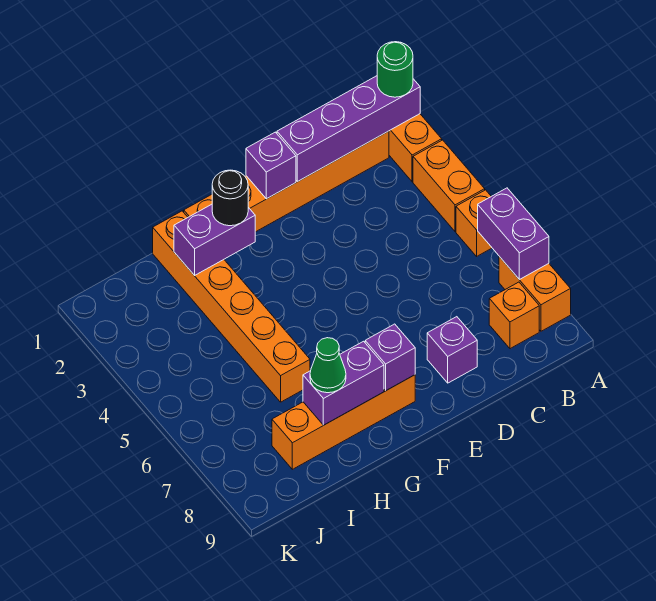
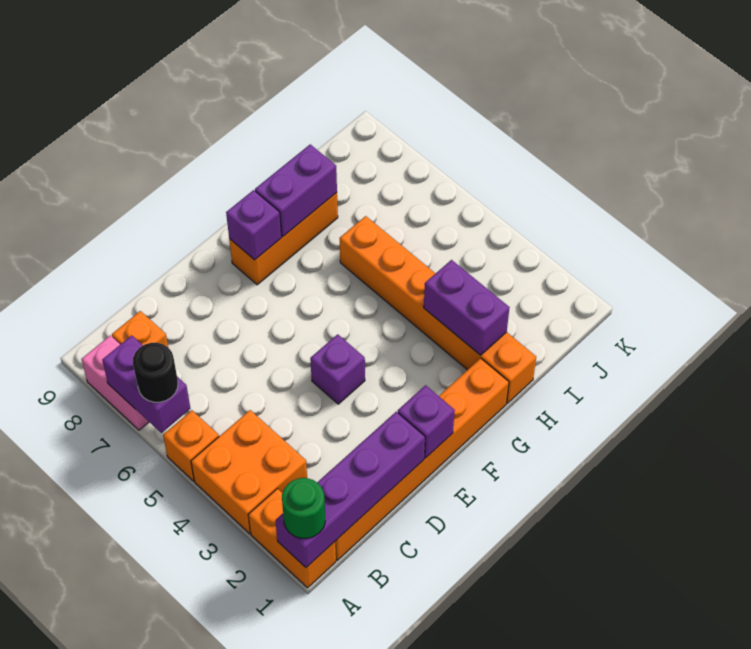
orange 1x2 brick [413,140,485,232] -> orange 2x2 brick [191,410,307,534]
orange 1x2 brick [499,256,571,331] -> pink 1x2 brick [81,335,149,430]
purple 1x1 brick [427,317,477,383] -> purple 1x1 brick moved to [310,334,365,404]
orange 1x4 brick [272,375,415,469] -> orange 1x3 brick [229,193,338,285]
purple 1x2 brick [174,204,255,275] -> purple 1x2 brick turned to [424,260,510,355]
black 1x1 round brick [212,170,248,226] -> black 1x1 round brick moved to [133,343,178,402]
green 1x1 cone [310,338,346,393] -> none

